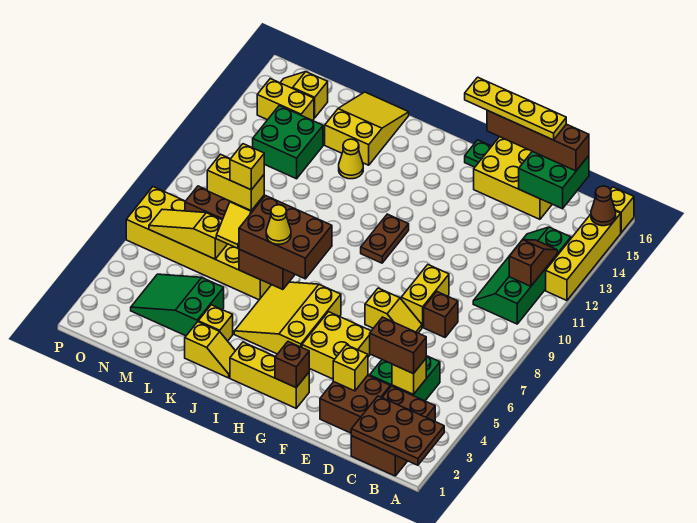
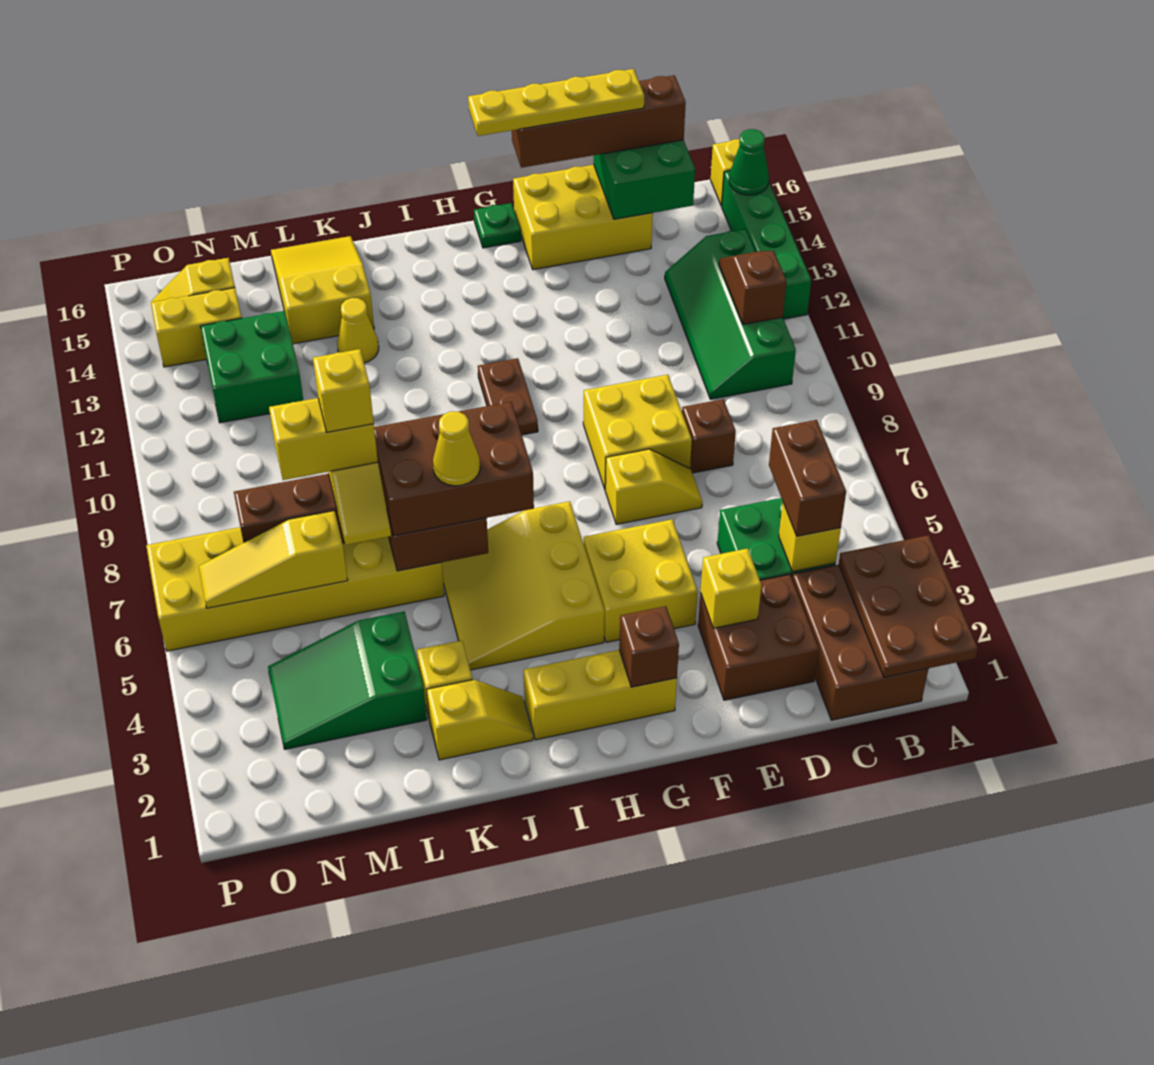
brown 2x3 plate [351,396,444,465] -> brown 2x3 plate turned to [839,535,978,678]
yellow 1x4 brick [546,212,621,301] -> green 1x4 brick [722,171,811,319]
brown 1x1 cone [591,186,616,226] -> green 1x1 cone [729,129,769,195]
brown 1x2 brick [370,317,426,374] -> brown 1x2 brick turned to [769,420,846,536]
yellow 1x2 brick [401,265,449,327] -> yellow 2x2 brick [583,375,692,489]

